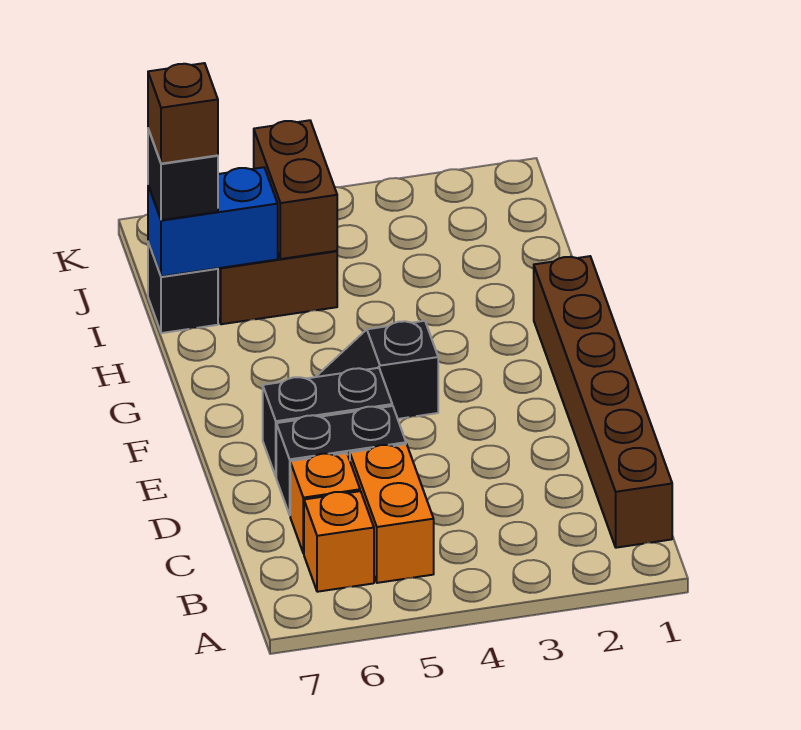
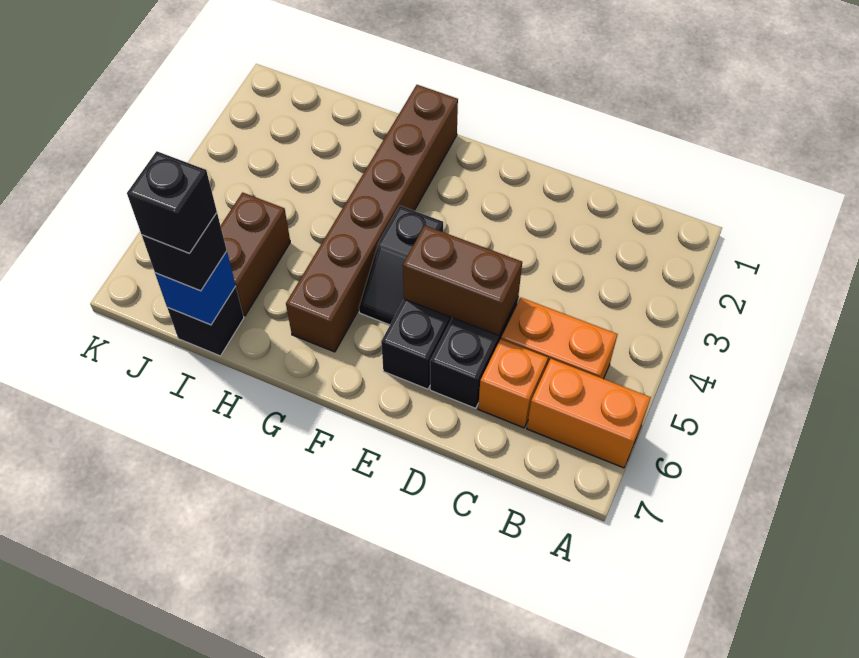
brown 1x6 brick [534,256,672,548] -> brown 1x6 brick turned to [286,85,458,352]
orange 1x1 brick [304,491,374,592] -> orange 1x2 brick [527,359,651,468]
brown 1x2 brick [254,120,337,259] -> brown 1x2 brick moved to [403,225,522,336]
blue 1x2 brick [148,167,278,277] -> blue 1x1 brick [155,251,236,325]
brown 1x1 brick [148,63,218,164] -> black 1x1 brick [127,151,217,253]

